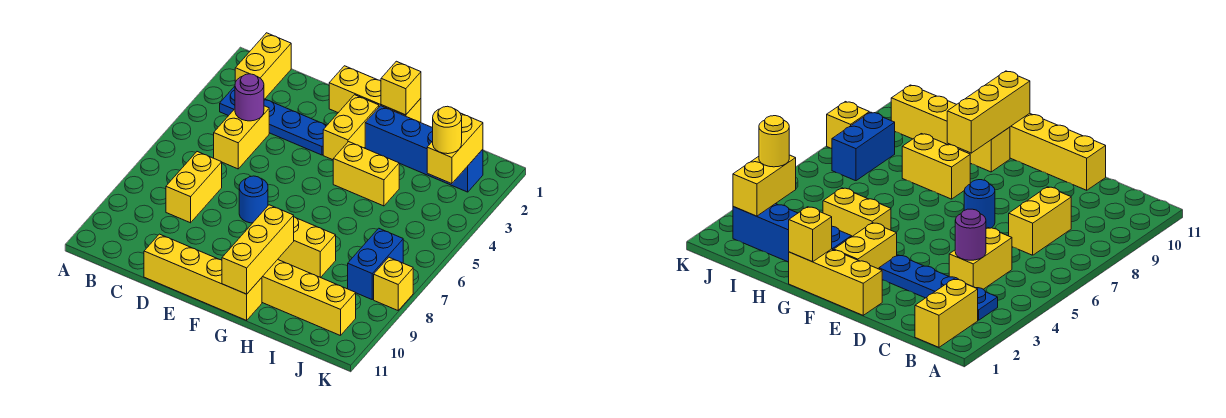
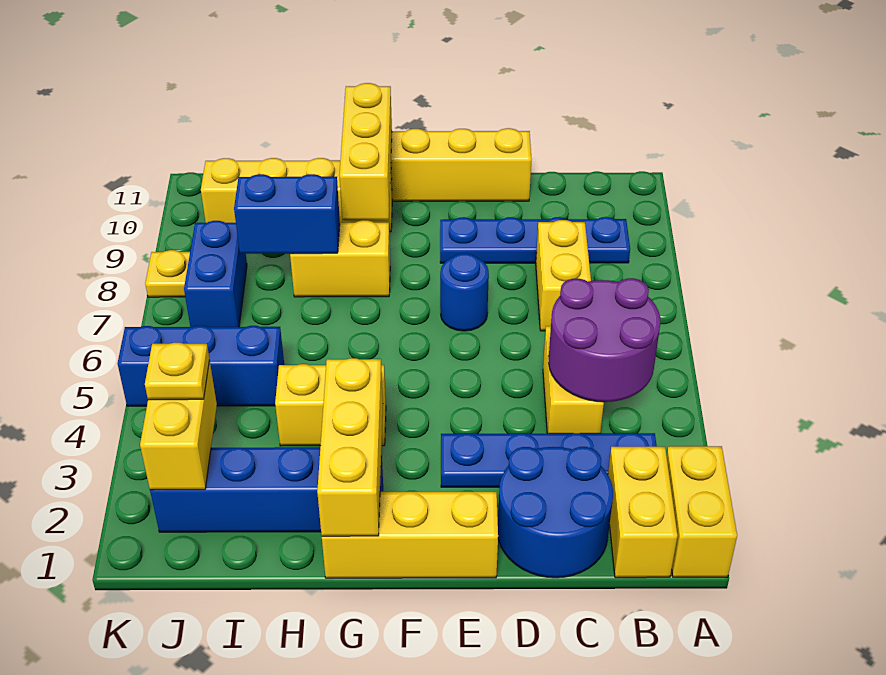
none -> blue 1x4 plate [440,217,630,263]
none -> blue 2x2 round brick [498,447,613,578]
purple 1x1 round brick [235,74,264,121] -> purple 2x2 round brick [549,278,660,402]
yellow 1x2 brick [323,95,379,160] -> yellow 1x2 brick moved to [666,446,737,577]
yellow 1x1 brick [381,61,421,115] -> yellow 1x3 brick [317,358,383,536]
none -> blue 1x2 brick [234,174,340,254]
none -> blue 1x3 brick [118,326,284,406]
yellow 1x1 round brick [433,106,462,154] -> yellow 1x1 plate [145,343,209,400]
yellow 1x1 brick [374,257,413,310] -> yellow 1x1 plate [145,250,190,297]

